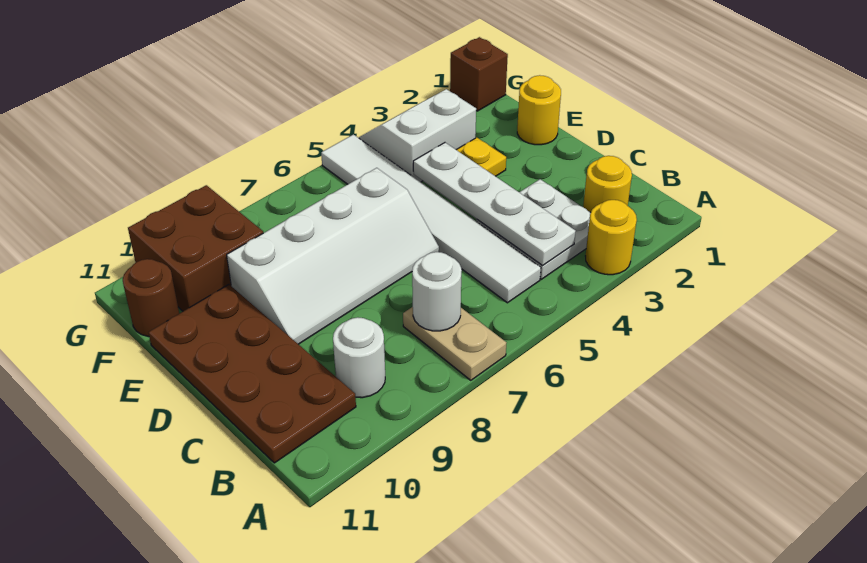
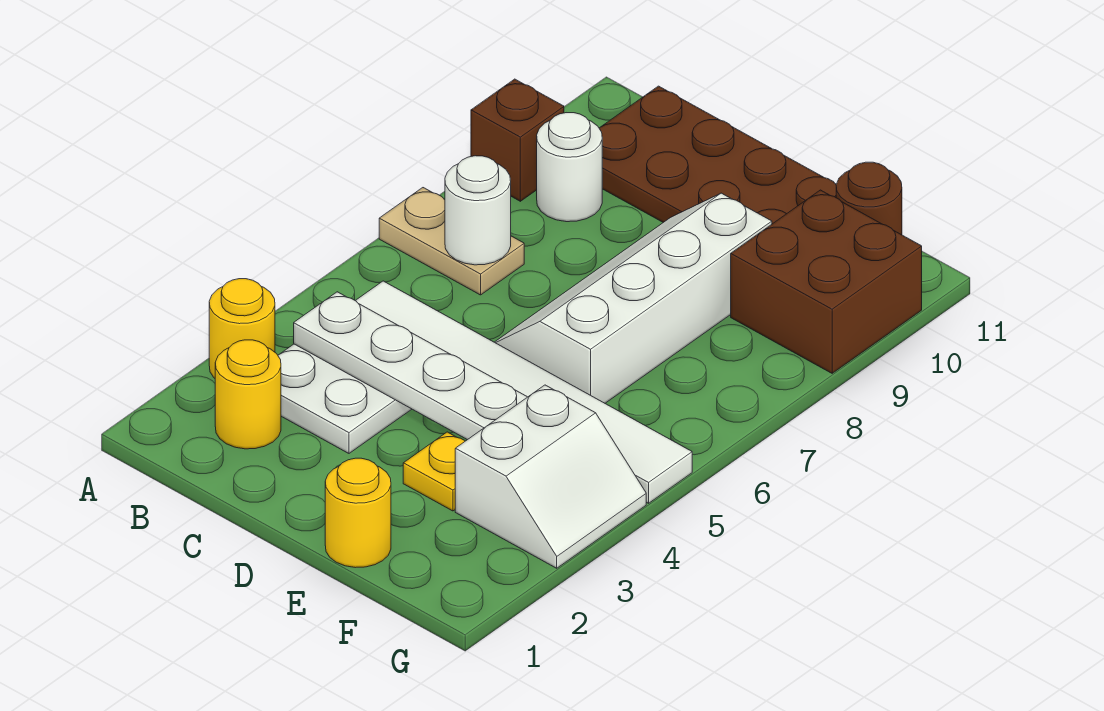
brown 1x1 brick [450,37,508,111] -> brown 1x1 brick moved to [471,79,564,201]

